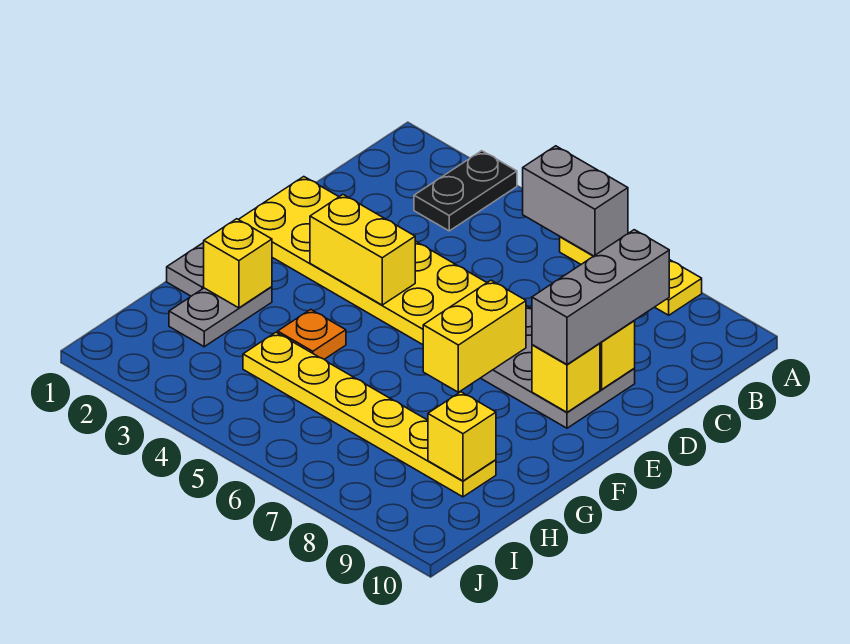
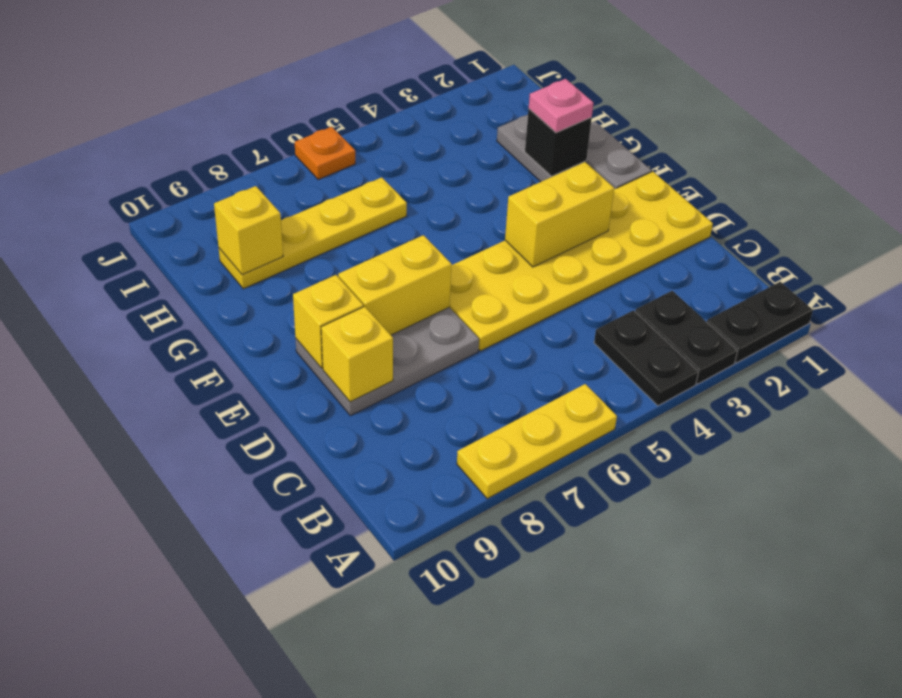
none -> black 1x2 plate [707,282,813,363]
none -> black 1x2 plate [594,310,698,406]
grey 1x2 brick [523,146,628,256] -> none
grey 1x3 brick [532,230,669,364] -> none
yellow 1x2 brick [423,280,526,392] -> yellow 1x2 brick turned to [338,235,452,335]
yellow 1x1 brick [204,219,272,308] -> black 1x1 brick [525,109,592,176]
none -> pink 1x1 plate [529,79,593,133]
orange 1x1 plate [278,309,346,359] -> orange 1x1 plate moved to [295,127,355,179]
yellow 1x6 plate [243,332,496,497] -> yellow 1x4 plate [219,177,407,289]

